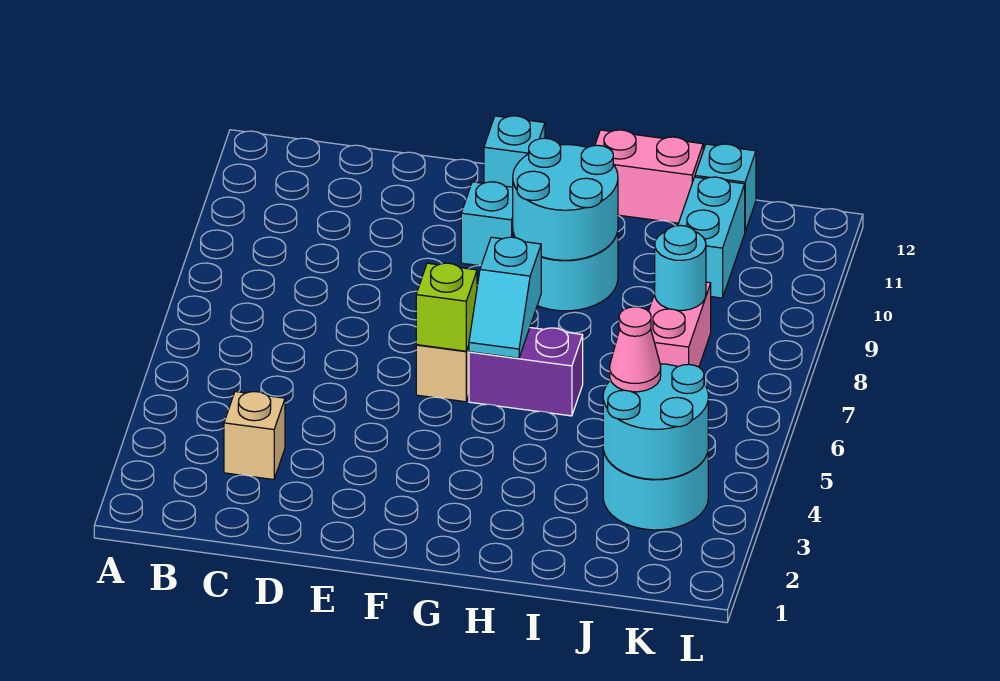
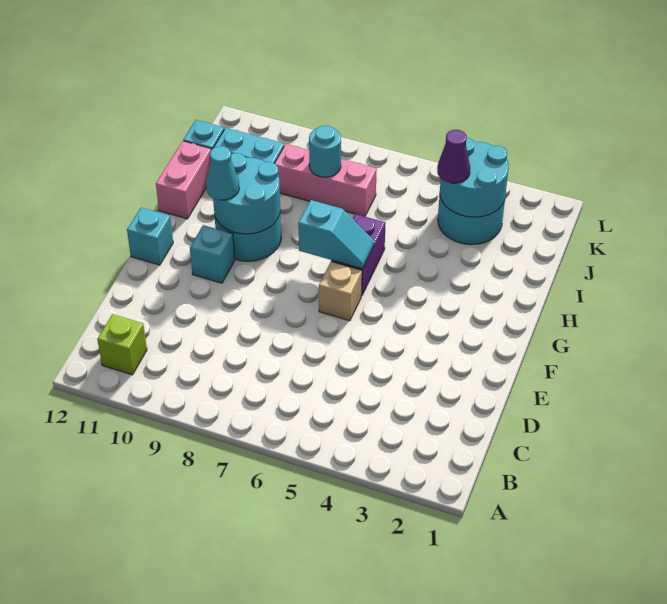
tan 1x1 brick [224,392,285,480] -> none
lime 1x1 brick [416,263,477,351] -> lime 1x1 brick moved to [97,314,147,375]
none -> cyan 1x1 cone [206,146,239,200]
pink 1x1 cone [610,307,661,392] -> purple 1x1 cone [437,130,470,183]
pink 1x2 brick [649,282,711,367] -> pink 1x3 brick [275,144,377,216]

